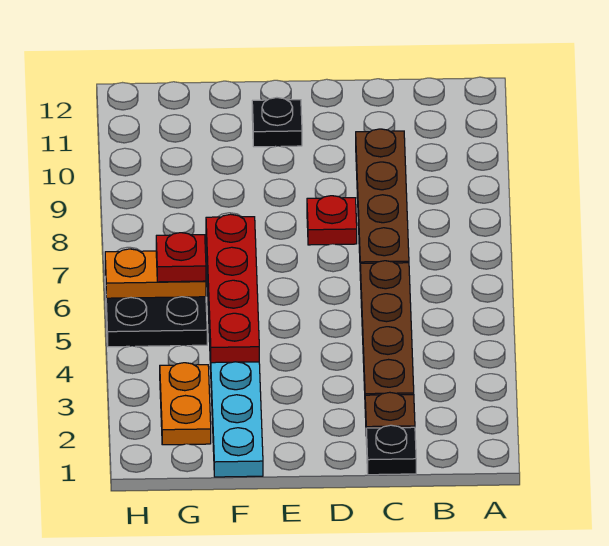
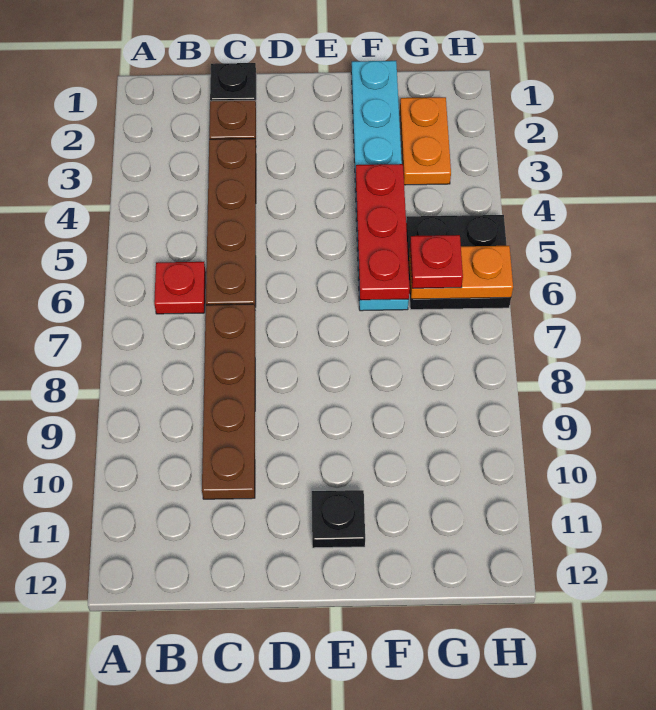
red 1x1 plate [307,196,357,245] -> red 1x1 plate moved to [154,262,206,314]
red 1x4 plate [206,214,259,363] -> red 1x3 plate [356,164,410,300]

